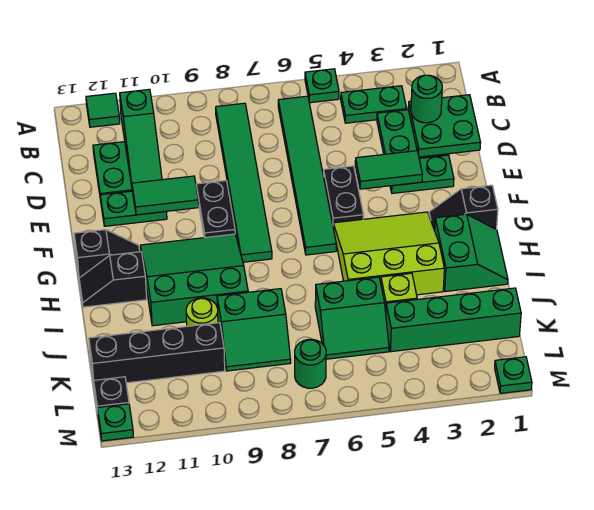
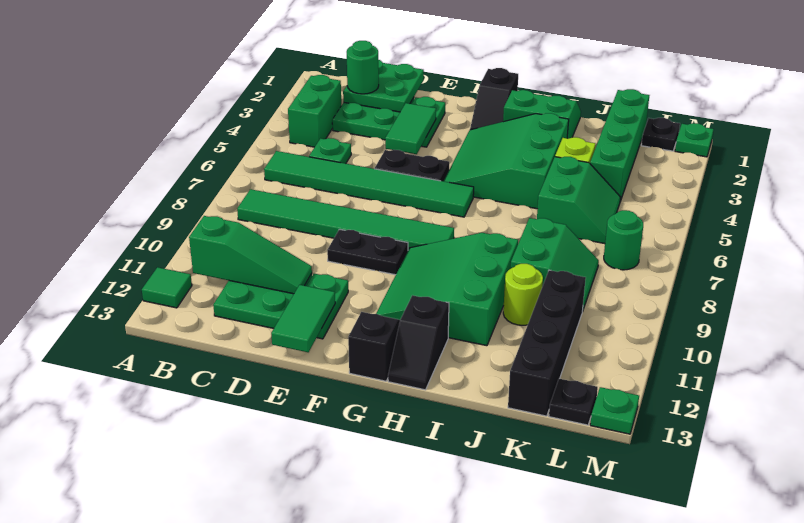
green 1x1 plate [305,69,339,103] -> green 1x1 plate moved to [309,138,351,164]
green 1x2 plate [341,86,407,123] -> green 1x2 brick [288,75,341,147]
green 1x2 tile [132,176,199,215] -> green 1x2 tile moved to [271,285,335,352]
lime 3x3 slope [333,212,444,295] -> green 3x3 slope [444,113,569,209]
none -> black 1x1 plate [641,118,680,151]

